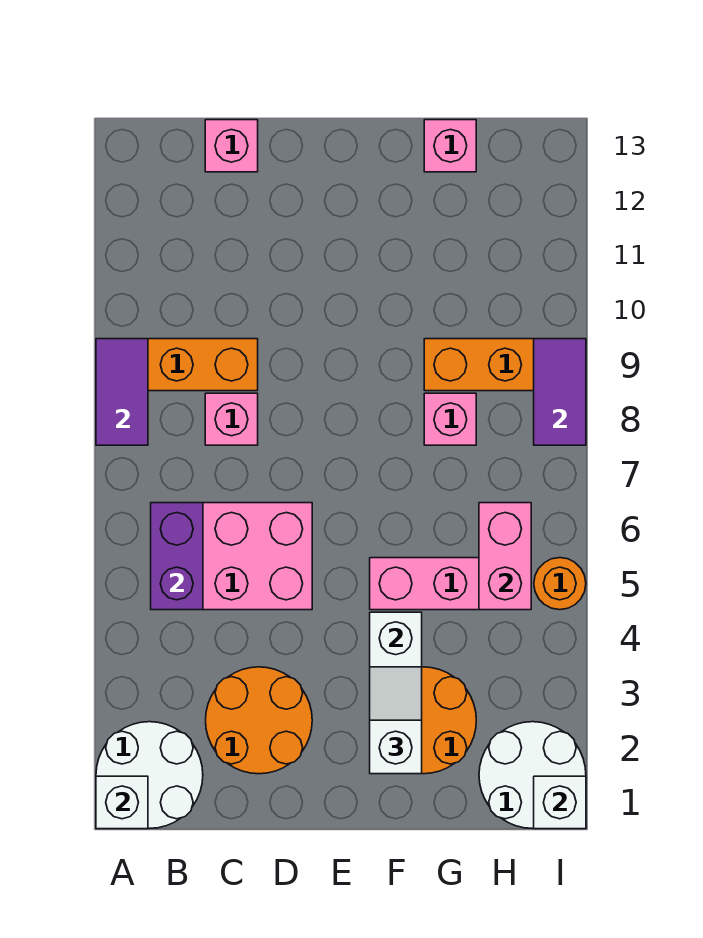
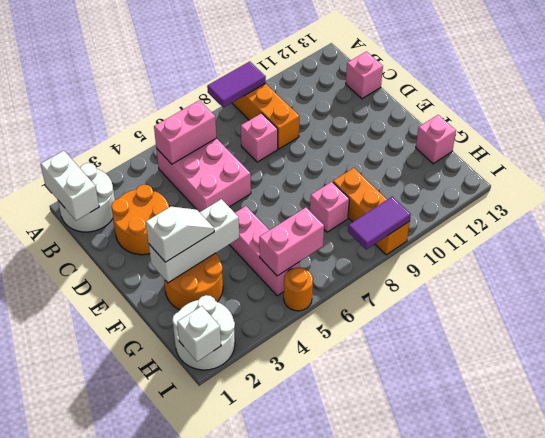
white 1x1 brick [96,776,148,829] -> white 1x2 brick [41,151,99,221]
purple 1x2 brick [151,503,203,610] -> pink 1x2 brick [154,100,216,164]

